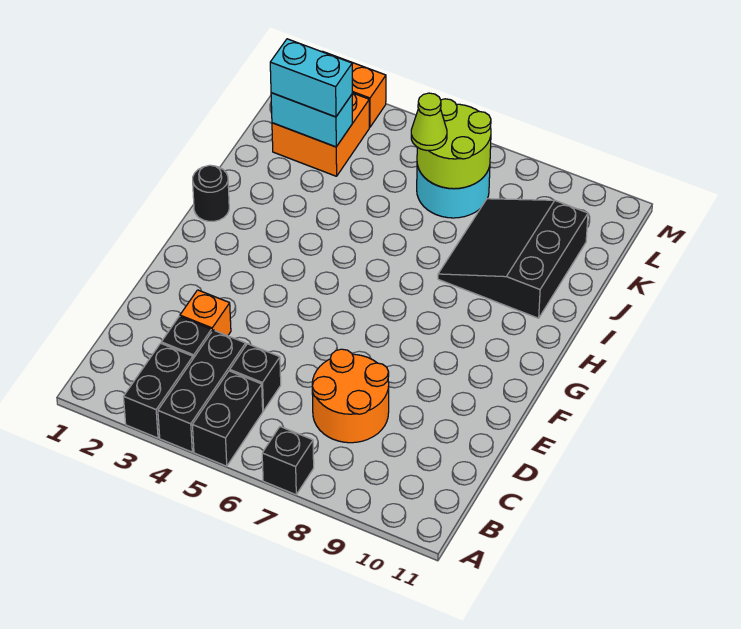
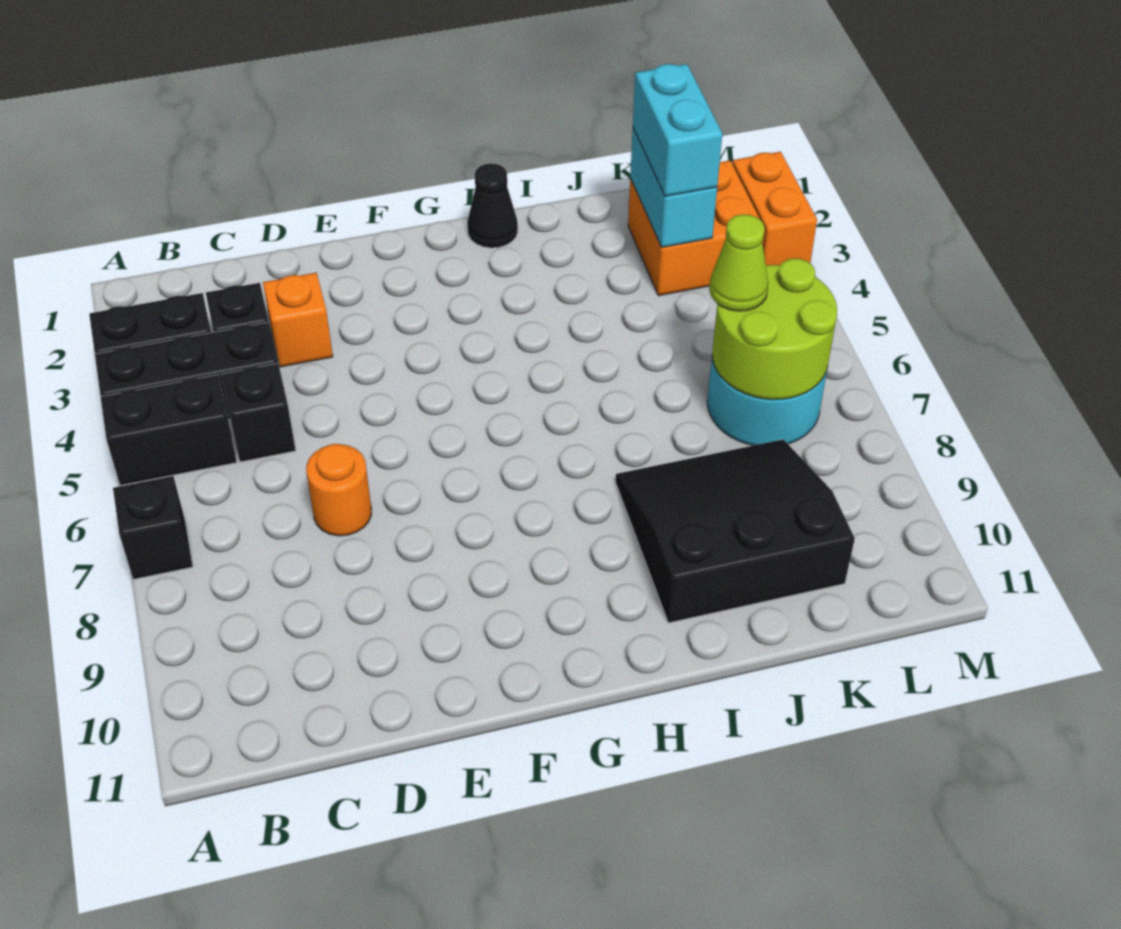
orange 2x2 round brick [312,349,389,443] -> orange 1x1 round brick [306,444,372,536]
black 1x1 round brick [193,165,229,221] -> black 1x1 cone [467,163,518,248]

